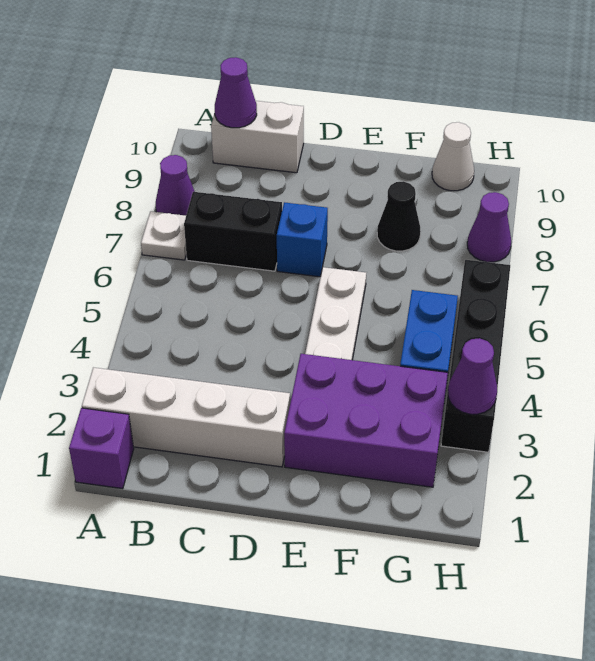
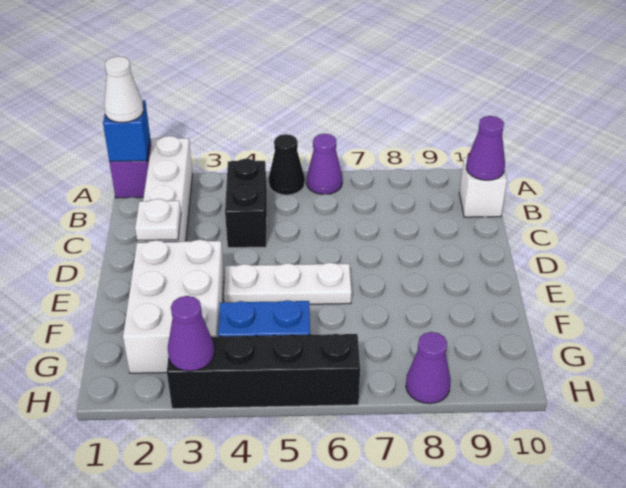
white 1x1 plate [141,211,186,260] -> white 1x1 plate moved to [135,199,181,241]
purple 1x1 cone [156,155,195,216] -> purple 1x1 cone moved to [306,134,342,194]
black 1x2 brick [184,192,282,271] -> black 1x2 brick moved to [225,159,267,248]
white 1x2 brick [211,101,304,173] -> white 1x1 brick [459,157,507,217]
blue 1x1 brick [277,202,328,277] -> blue 1x1 brick moved to [103,100,150,162]
purple 2x3 brick [284,354,448,487] -> white 2x3 brick [123,240,224,373]
black 1x1 cone [377,181,421,251] -> black 1x1 cone moved to [269,134,305,195]
white 1x1 cone [432,122,474,191] -> white 1x1 cone moved to [104,56,144,123]

